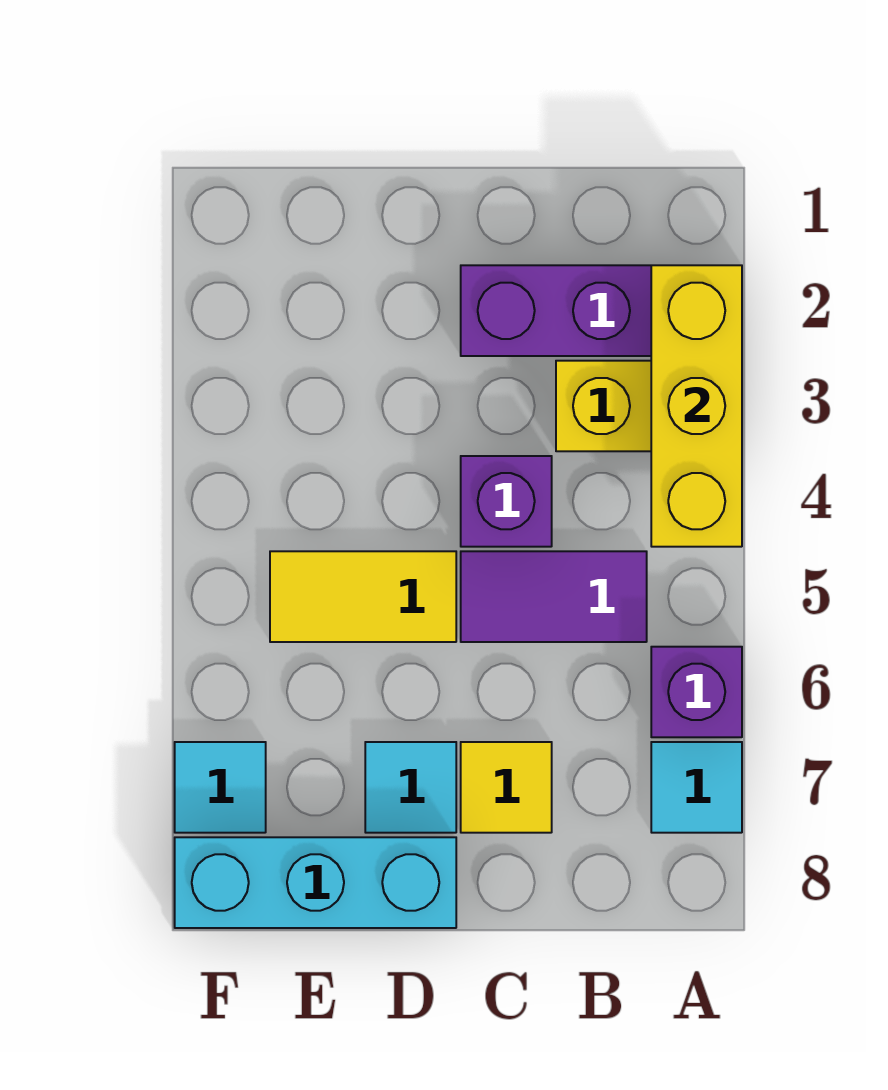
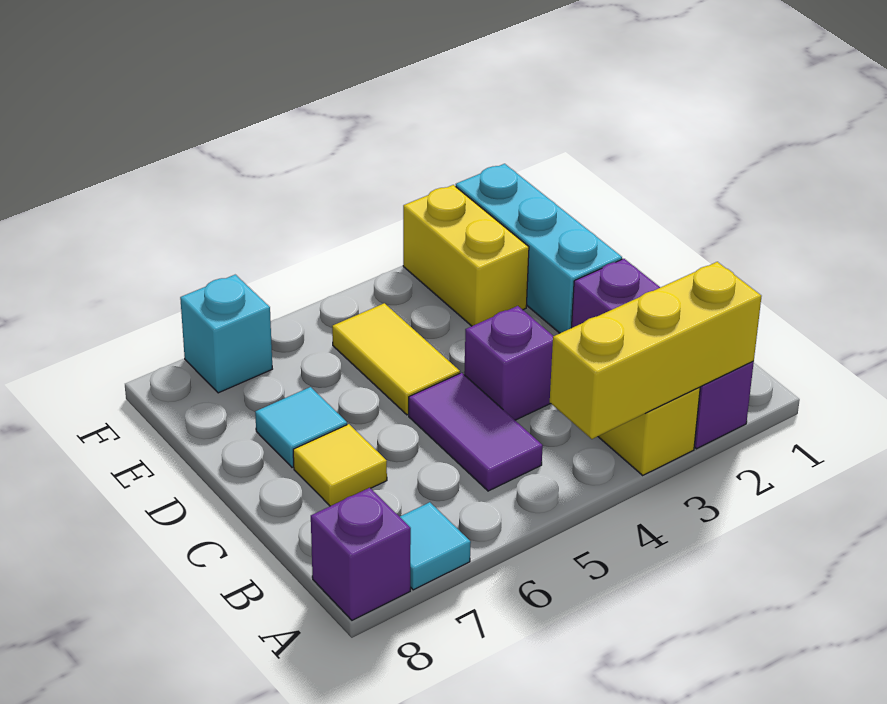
purple 1x1 brick [651,647,742,737] -> purple 1x1 brick moved to [311,488,411,620]
cyan 1x3 brick [175,837,456,928] -> cyan 1x3 brick moved to [456,164,622,333]
none -> yellow 1x2 brick [403,185,529,326]
cyan 1x1 tile [175,742,266,833] -> cyan 1x1 brick [180,275,272,393]

